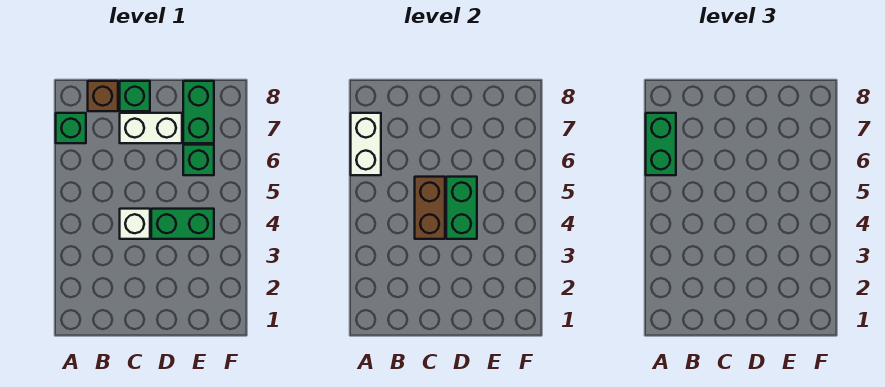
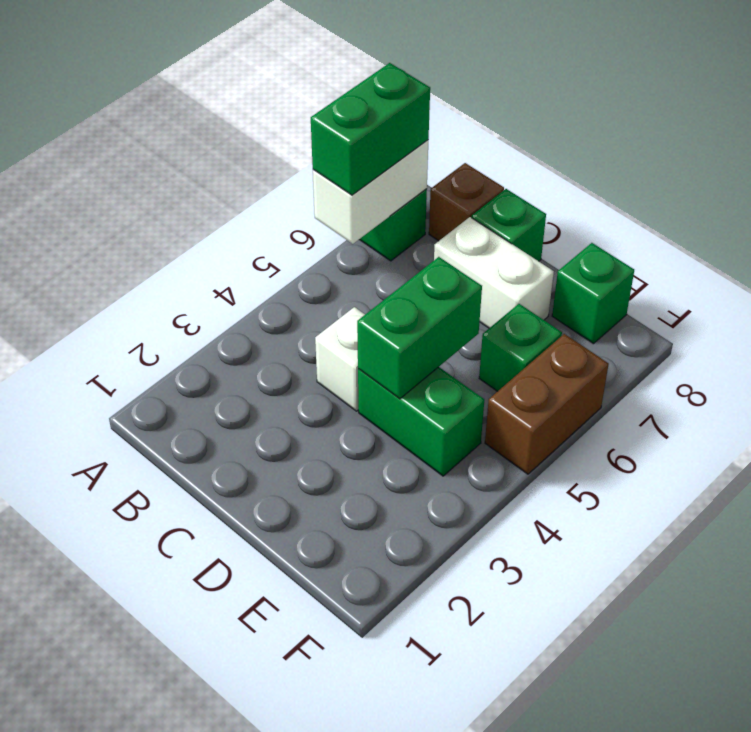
brown 1x2 brick [415,177,445,239] -> brown 1x2 brick moved to [485,334,609,474]
green 1x2 brick [183,81,214,143] -> green 1x1 brick [552,243,634,344]

